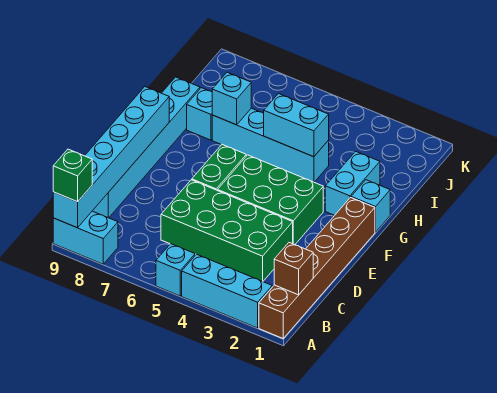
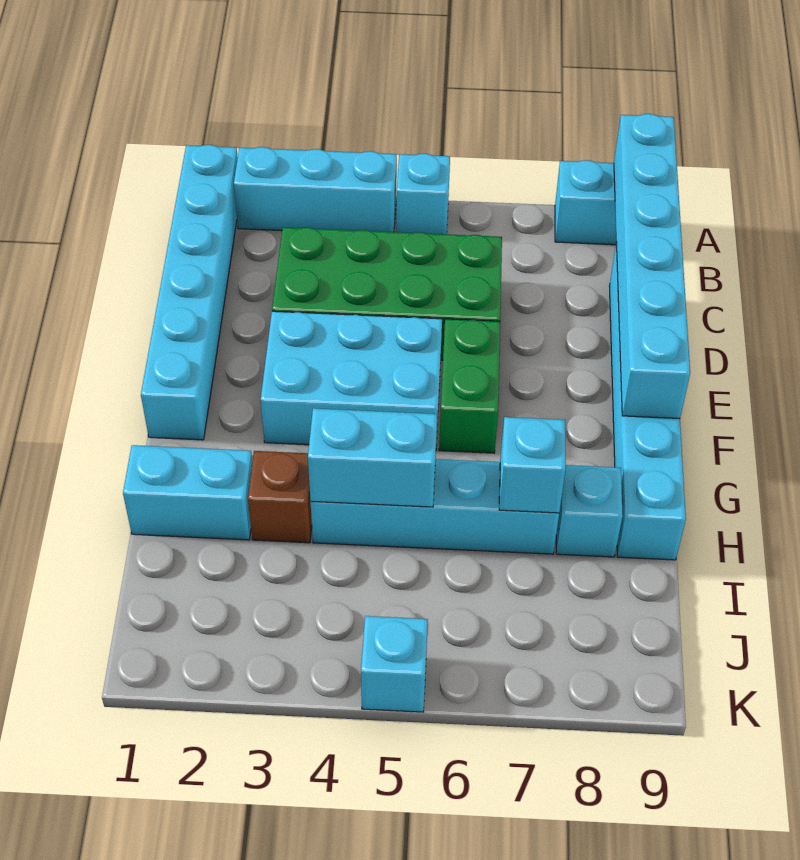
brown 1x6 brick [259,198,375,338] -> cyan 1x6 brick [141,145,238,440]
green 1x1 brick [53,149,92,202] -> none
brown 1x1 brick [274,243,313,295] -> brown 1x1 brick moved to [248,451,312,543]
green 2x3 brick [218,155,323,245] -> cyan 2x3 brick [261,311,442,445]
cyan 1x1 brick [351,180,390,232] -> cyan 1x1 brick moved to [361,616,428,712]
cyan 1x2 brick [325,151,380,215] -> cyan 1x2 brick turned to [123,445,252,540]

